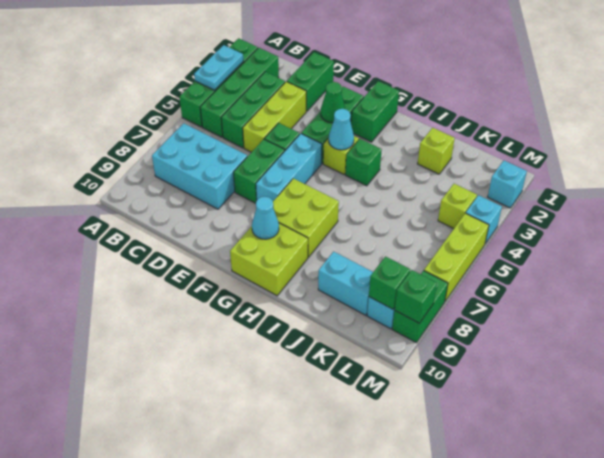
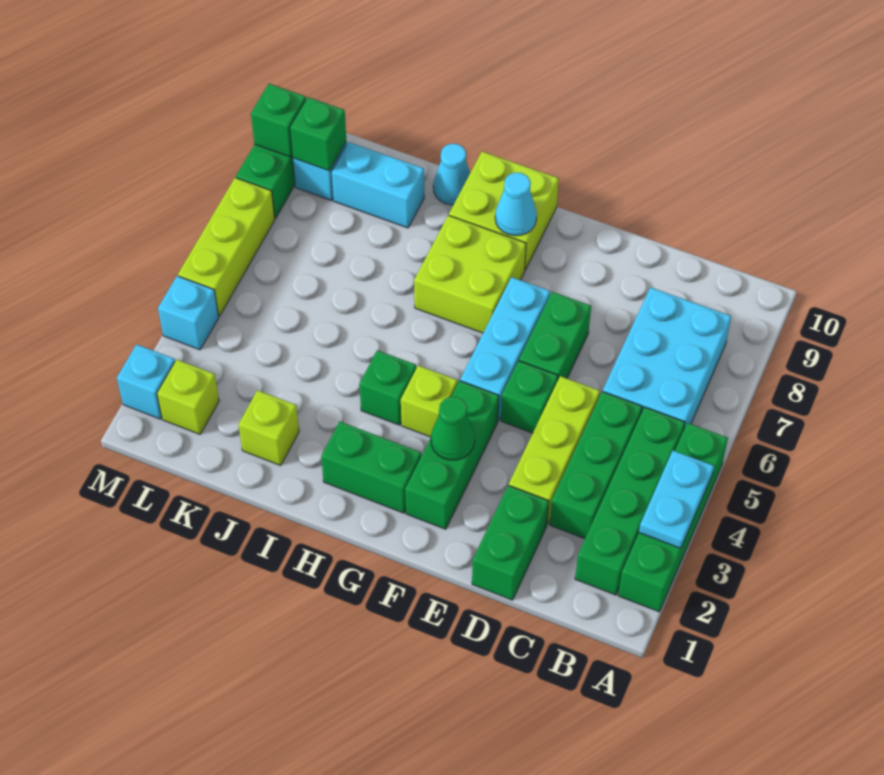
cyan 2x3 brick [152,123,247,209] -> cyan 2x3 brick turned to [603,287,731,428]
green 1x2 brick [351,81,399,142] -> green 1x2 brick turned to [321,422,421,513]
cyan 1x1 cone [329,109,354,150] -> cyan 1x1 cone moved to [433,144,470,205]
lime 1x1 brick [438,184,477,229] -> lime 1x1 brick moved to [157,360,219,434]

